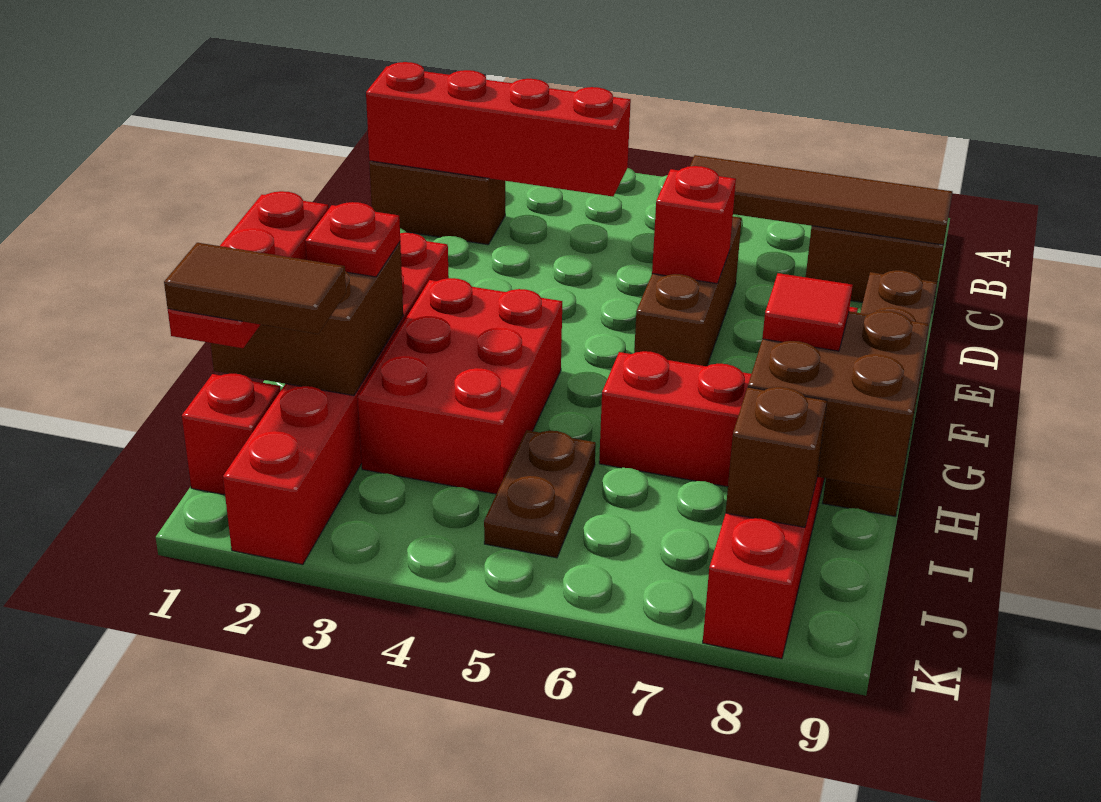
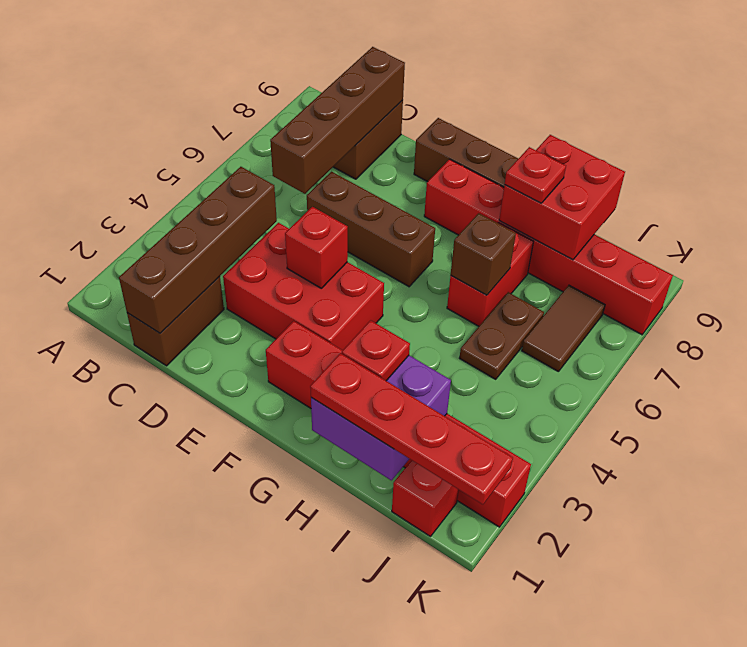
red 1x4 brick [366,62,631,196] -> brown 1x4 brick [119,167,277,333]
brown 1x4 tile [690,155,953,245] -> brown 1x4 brick [270,47,405,194]
red 1x1 brick [652,166,736,284] -> red 1x1 brick moved to [285,207,348,288]
red 2x3 brick [358,278,562,494] -> red 2x3 brick moved to [223,223,384,350]
brown 2x2 brick [210,242,403,396] -> purple 2x2 brick [311,355,451,481]
red 1x3 plate [168,191,329,348] -> red 1x4 plate [310,353,513,504]
brown 2x2 brick [748,310,928,491] -> red 2x2 brick [499,135,625,260]
red 1x1 tile [762,273,853,351] -> red 1x1 plate [505,147,566,203]
brown 1x2 plate [484,430,596,558] -> brown 1x2 plate turned to [460,292,544,379]
brown 1x2 tile [164,243,346,334] -> brown 1x2 tile moved to [522,285,605,372]
brown 1x1 brick [726,387,827,527] -> brown 1x1 brick moved to [451,213,516,295]

